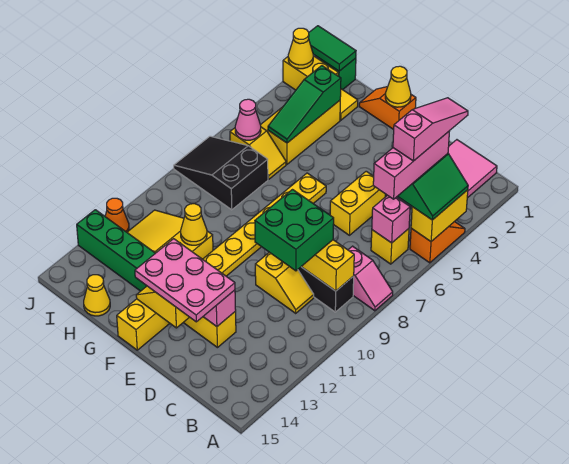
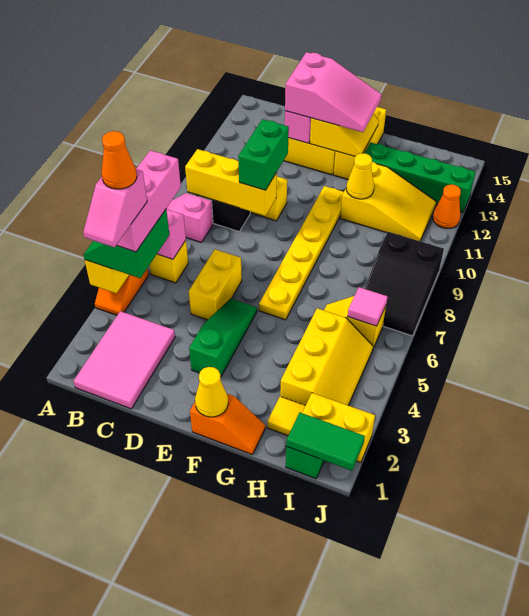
pink 1x3 slope [393,98,468,161] -> pink 1x2 slope [83,169,147,247]
none -> orange 1x1 cone [102,131,137,189]
green 2x2 brick [255,190,334,271] -> green 1x2 brick [238,119,289,190]
pink 2x3 plate [135,239,235,322] -> pink 2x3 slope [285,52,382,132]
green 1x3 slope [268,66,341,143] -> green 1x3 slope moved to [189,299,257,376]
black 2x3 slope [174,136,268,210] -> black 2x3 slope turned to [365,232,444,336]
yellow 1x1 cone [84,275,110,316] -> none
pink 1x1 cone [235,99,261,140] -> pink 1x1 tile [348,287,388,326]
yellow 1x1 cone [288,28,313,69] -> none

